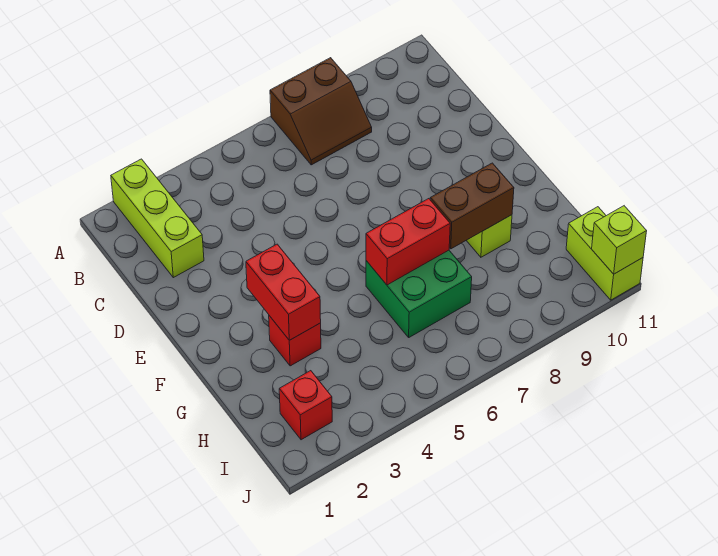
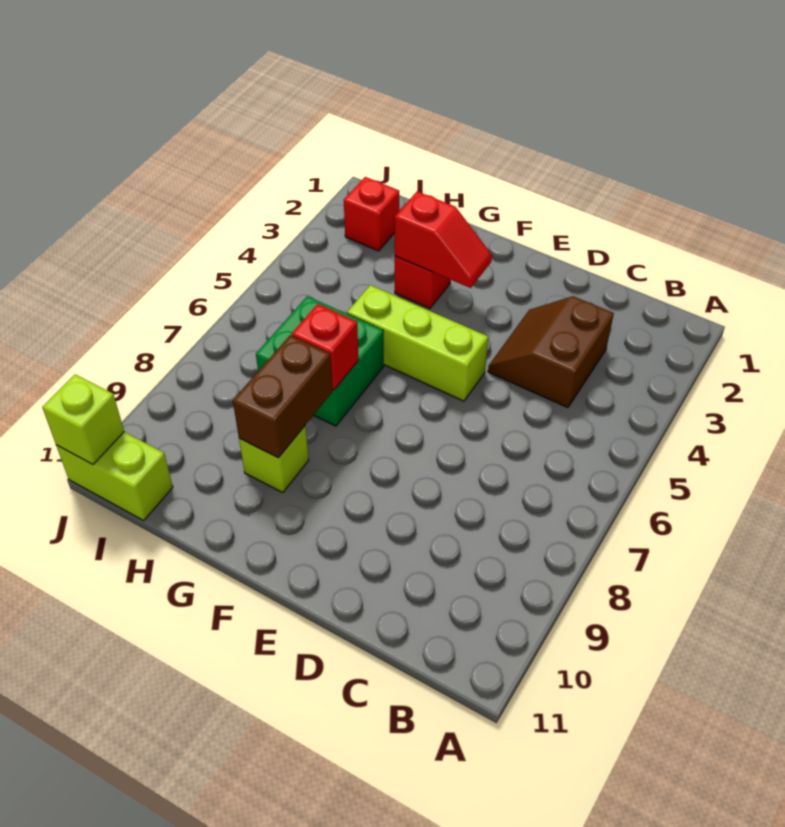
lime 1x3 brick [111,159,204,278] -> lime 1x3 brick moved to [347,285,488,401]
brown 2x2 slope [270,58,372,165] -> brown 2x2 slope moved to [488,296,614,408]
red 1x2 brick [246,244,321,340] -> red 1x2 slope [395,191,492,288]
red 1x2 brick [366,199,450,285] -> red 1x1 brick [292,304,359,390]

